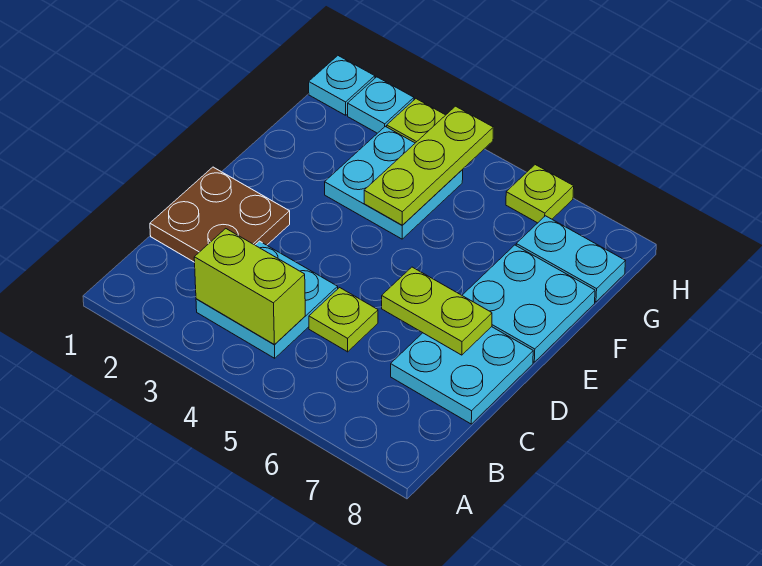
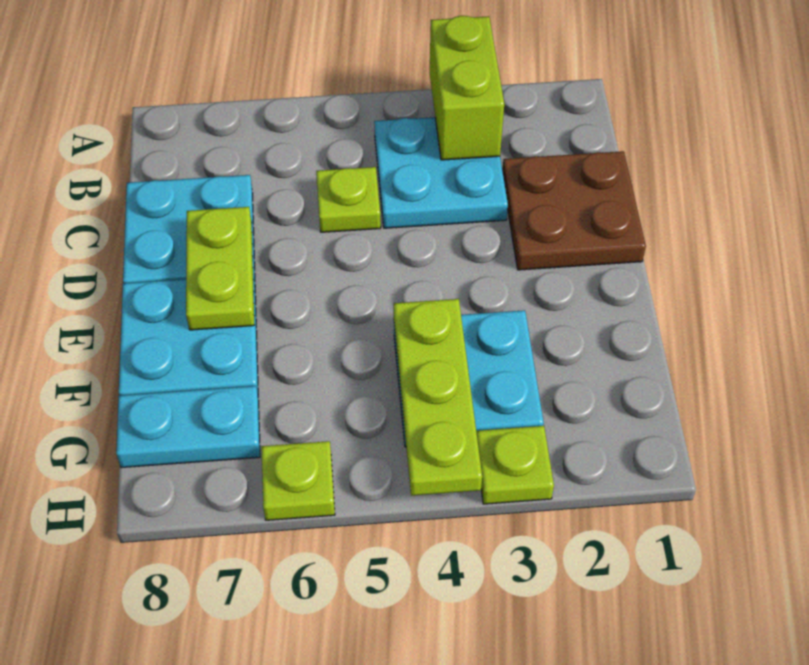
lime 1x2 brick [194,229,305,344] -> lime 1x2 brick turned to [430,16,504,160]
lime 1x2 plate [382,267,492,355] -> lime 1x2 plate turned to [186,207,254,330]
cyan 1x1 plate [309,56,375,115] -> none
cyan 1x1 plate [348,77,414,133] -> none

